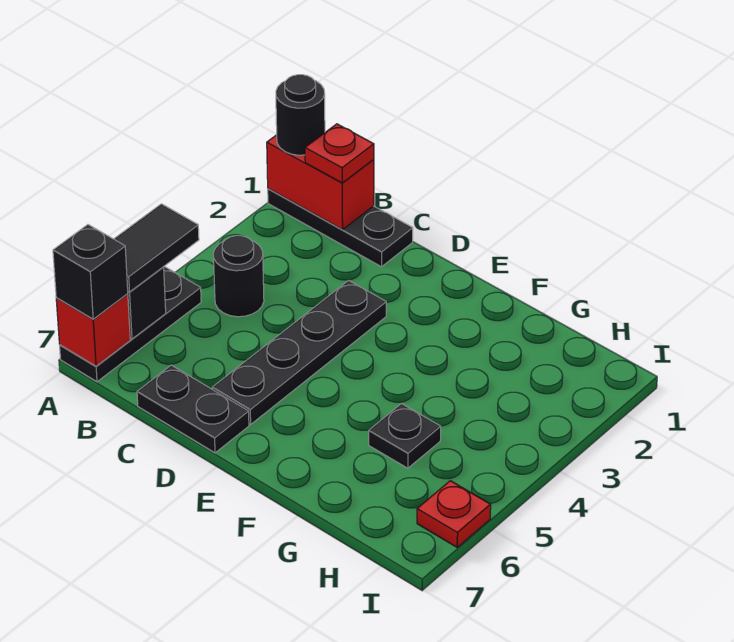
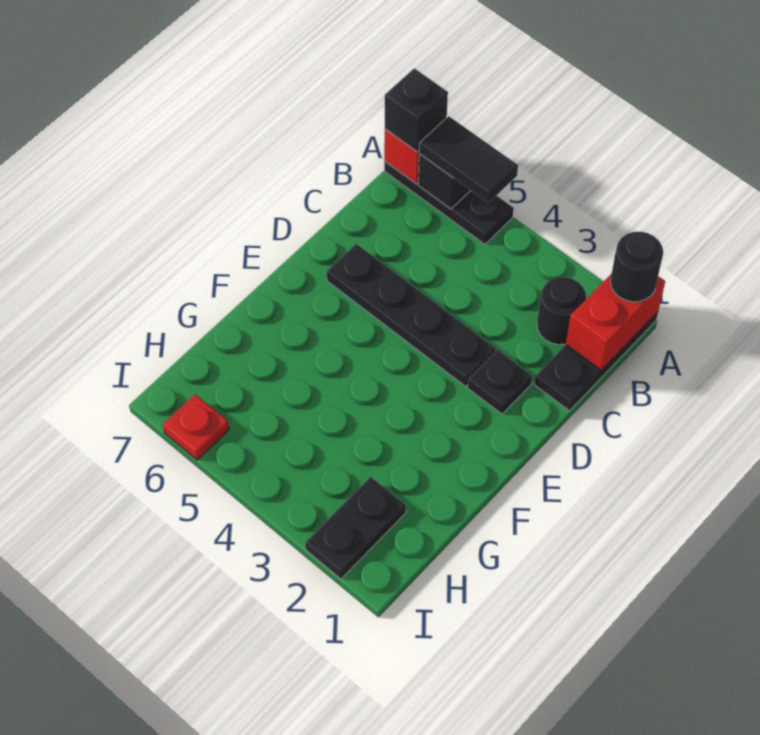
red 1x1 plate [305,124,374,183] -> none
black 1x1 round brick [213,236,264,317] -> black 1x1 round brick moved to [537,277,586,345]
black 1x2 plate [137,365,249,453] -> black 1x2 plate moved to [305,477,406,579]
black 1x1 plate [369,404,441,468] -> black 1x1 plate moved to [467,350,532,414]

